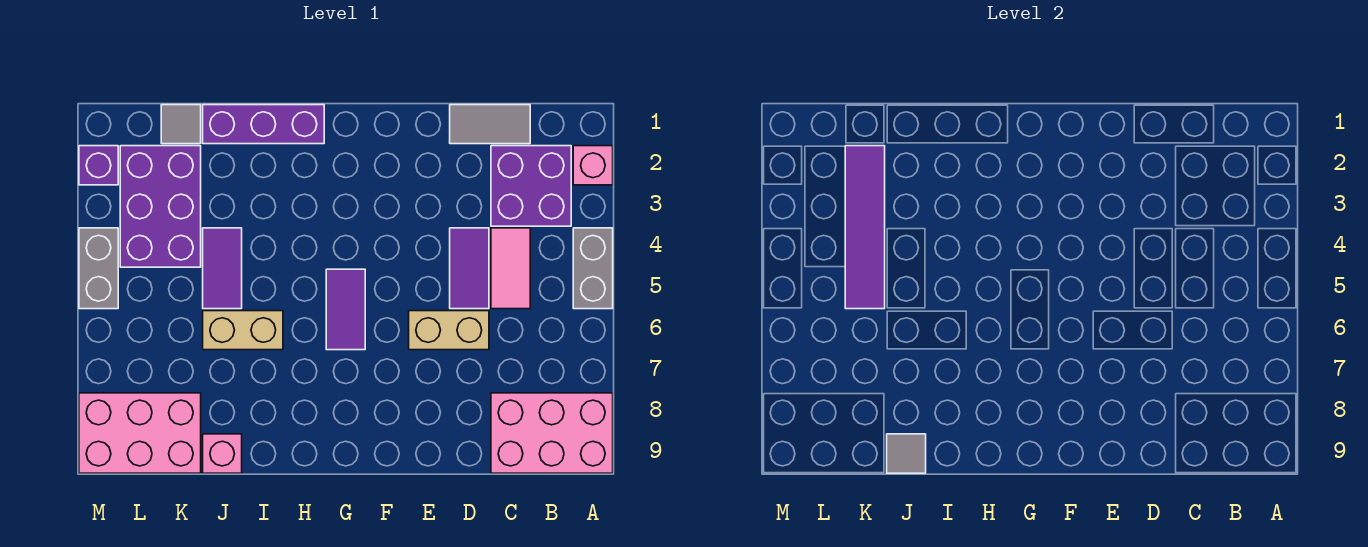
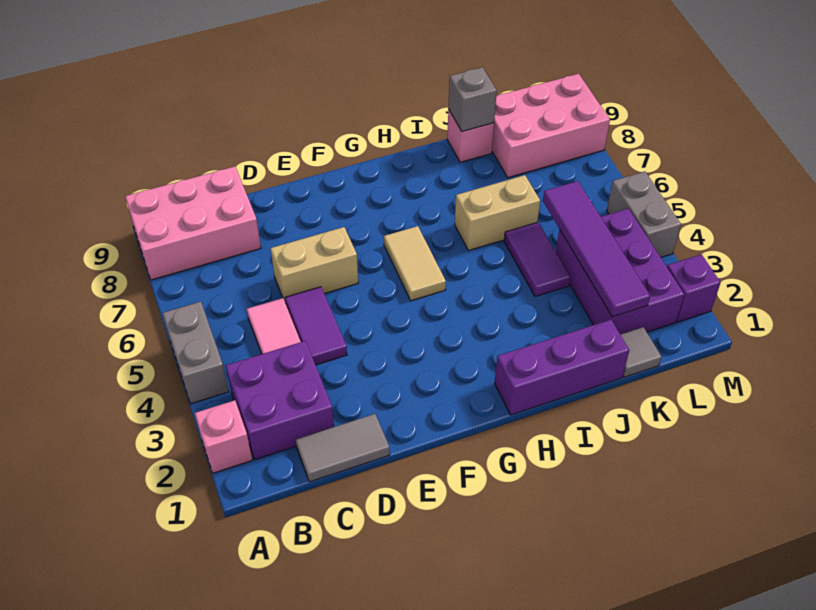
purple 1x2 tile [326,269,365,350] -> tan 1x2 tile [384,226,446,301]
grey 1x1 tile [887,434,926,473] -> grey 1x1 brick [448,67,497,131]

